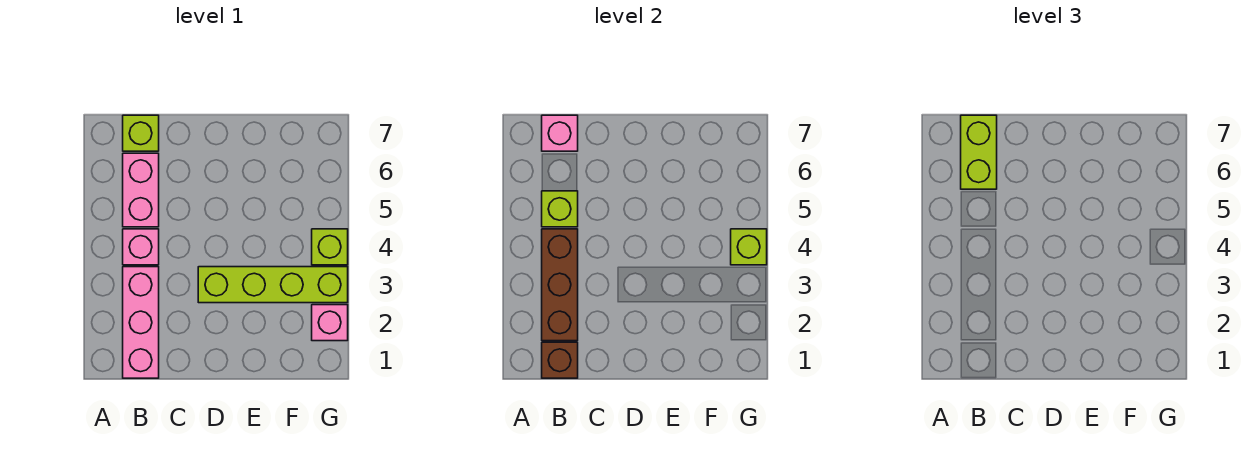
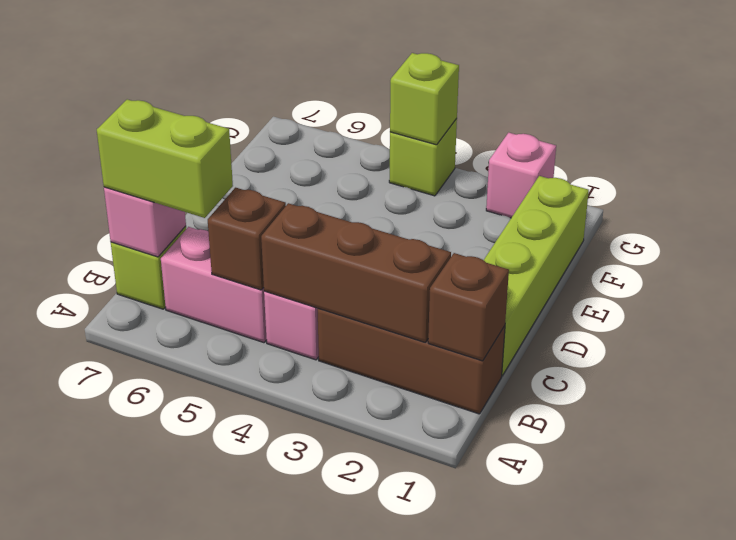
pink 1x3 brick [123,267,159,378] -> brown 1x3 brick [318,308,505,414]
lime 1x1 brick [542,191,578,227] -> brown 1x1 brick [208,188,286,290]
lime 1x4 brick [198,267,348,303] -> lime 1x4 brick moved to [484,176,589,376]

